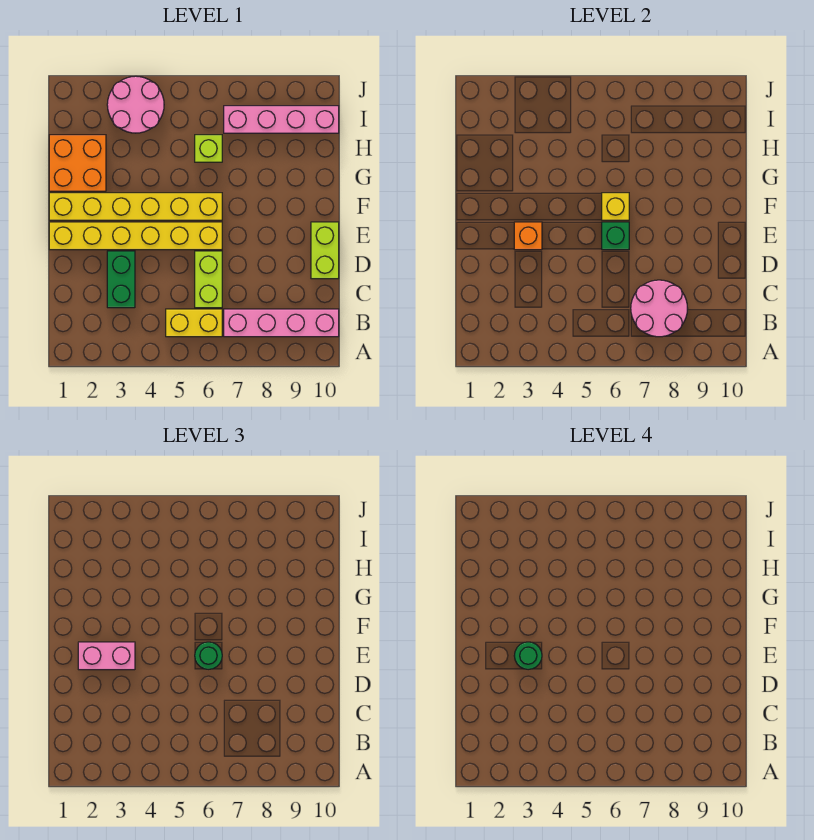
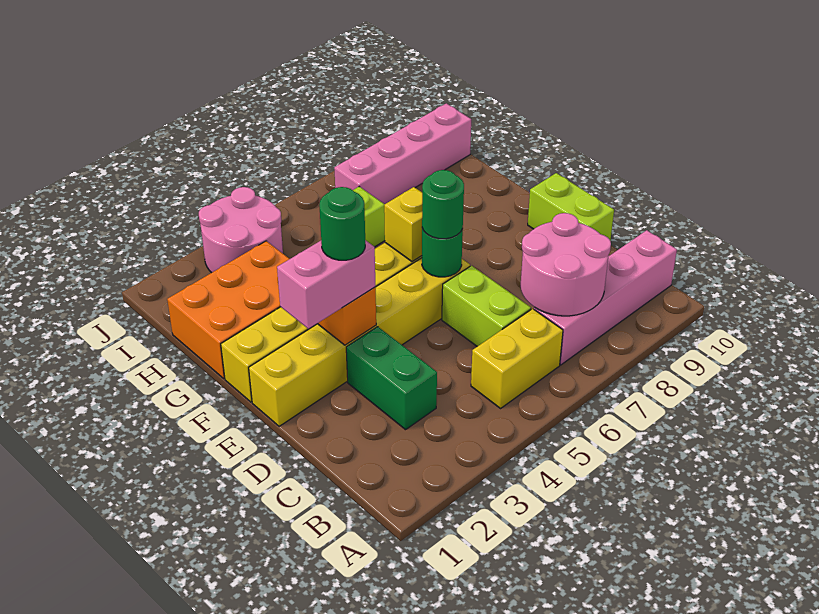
green 1x1 brick [602,222,629,250] -> green 1x1 round brick [422,228,463,277]
orange 2x2 brick [49,135,106,191] -> orange 2x3 brick [167,241,289,378]

